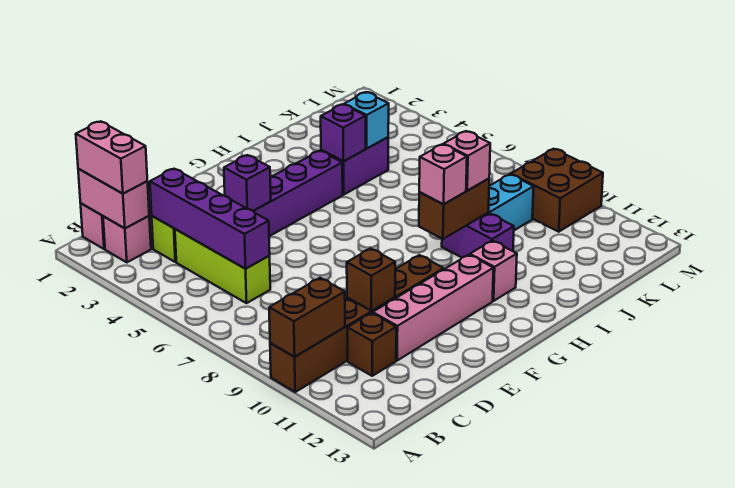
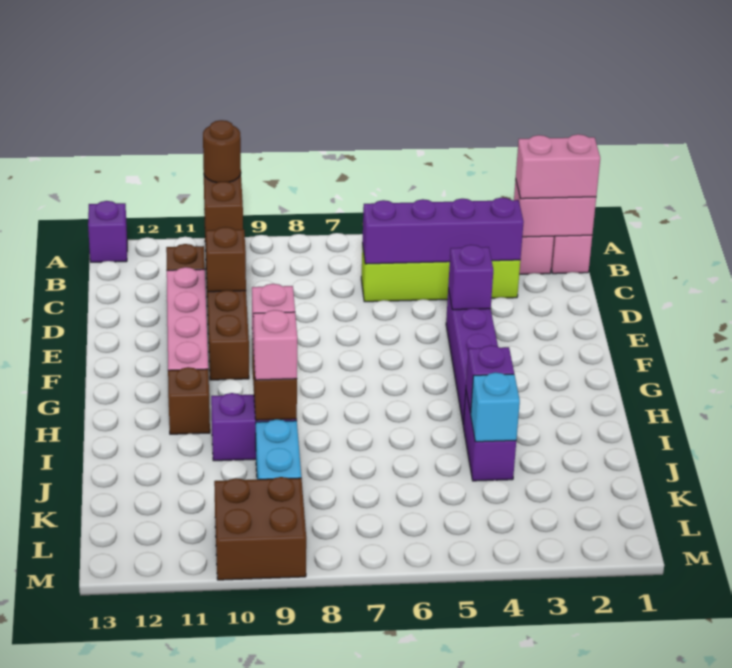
none -> brown 1x1 round brick [203,120,241,183]
none -> purple 1x1 brick [88,201,127,262]
pink 1x1 brick [470,241,517,301] -> brown 1x1 brick [168,367,210,434]

